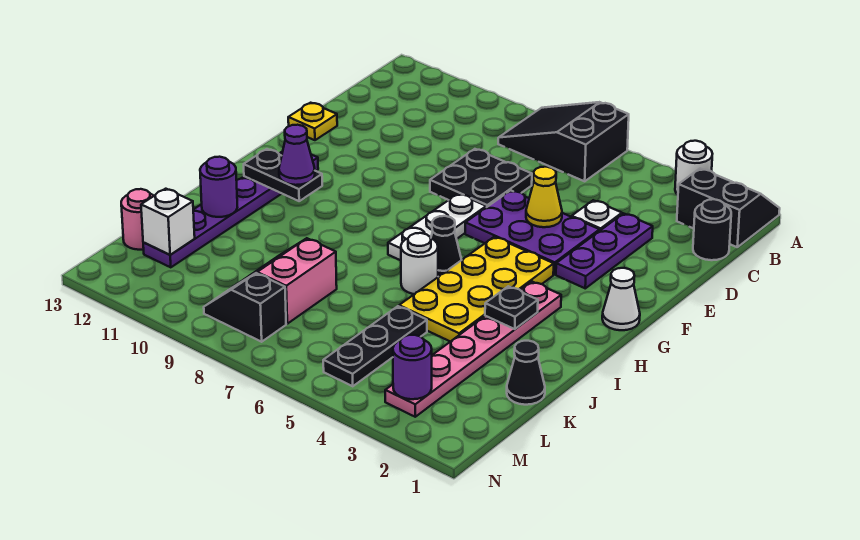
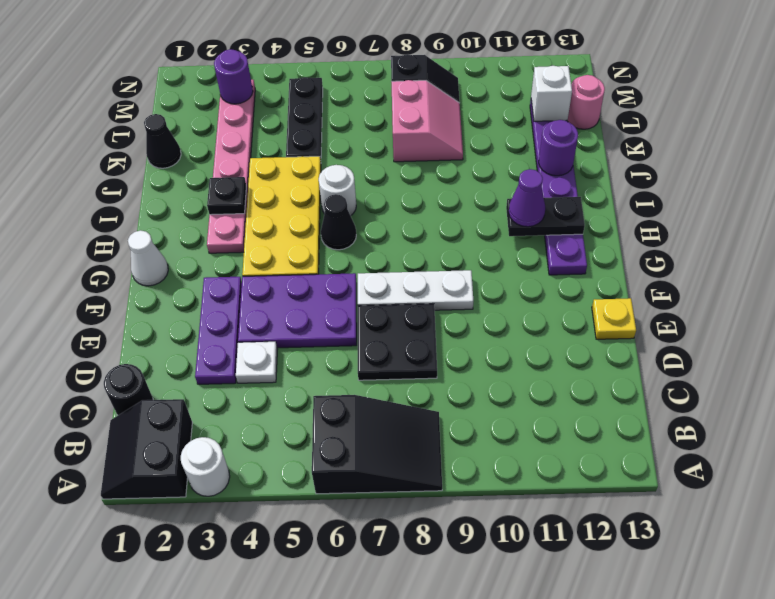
black 2x2 slope [677,168,780,247] -> black 2x2 slope turned to [101,399,192,499]
yellow 1x1 cone [526,167,562,227] -> none
white 1x3 plate [388,194,486,260] -> white 1x3 plate turned to [358,270,473,310]

